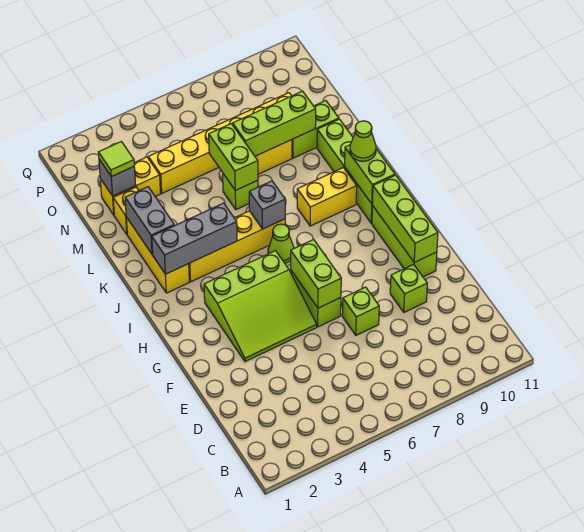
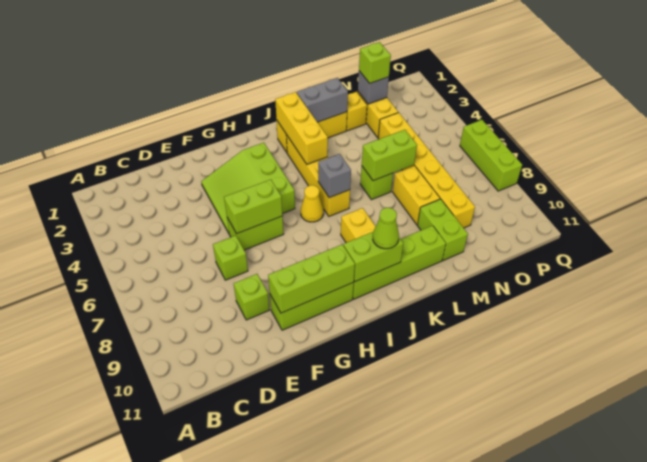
lime 1x1 cone [268,224,294,263] -> yellow 1x1 cone [301,185,324,222]
grey 1x3 brick [152,203,237,274] -> yellow 1x3 brick [275,92,328,164]
lime 1x3 brick [233,91,316,156] -> lime 1x3 brick moved to [460,120,522,191]
lime 1x1 tile [98,142,134,176] -> lime 1x1 brick [359,42,391,83]

